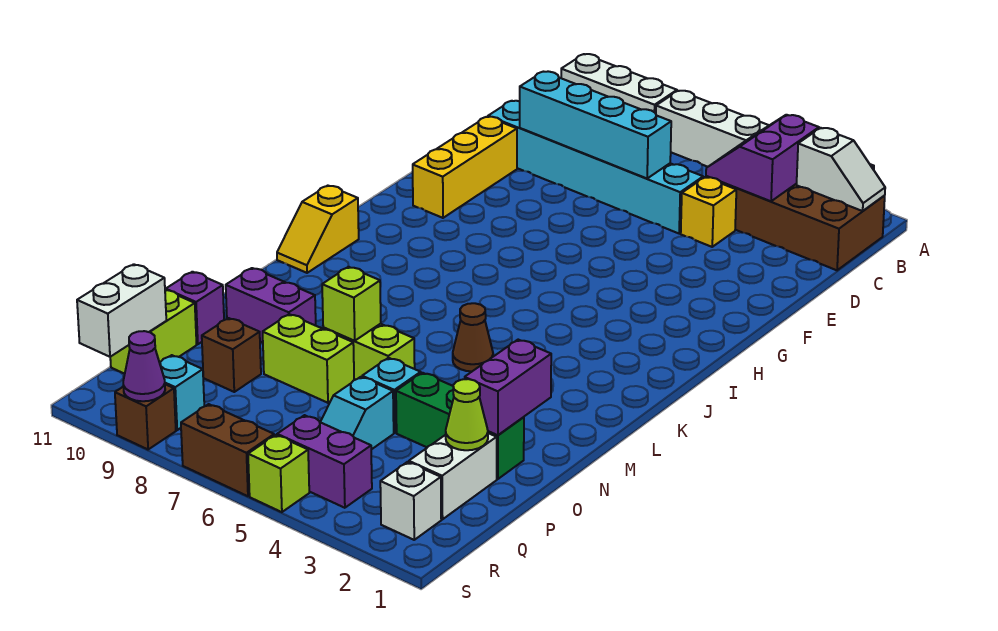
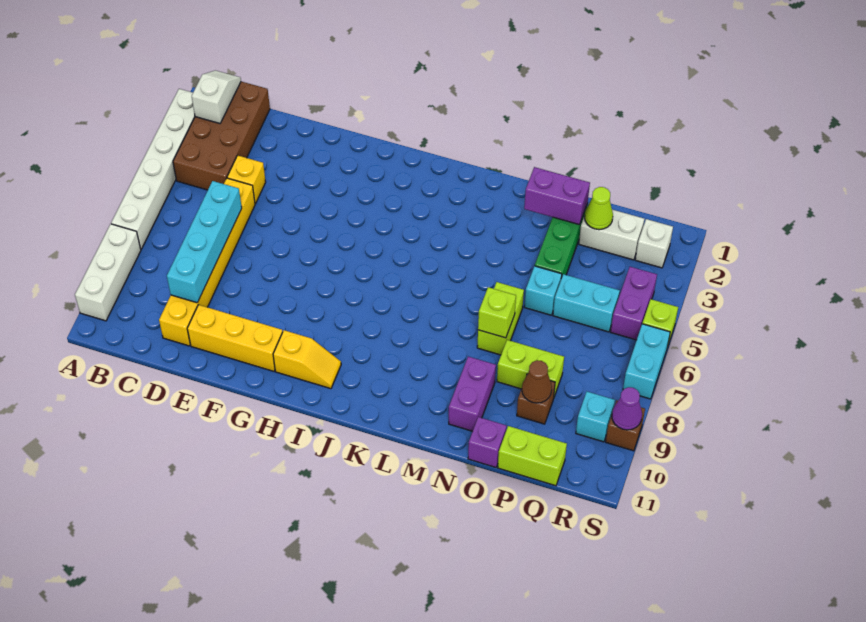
purple 2x2 slope [706,115,819,201] -> none
cyan 1x6 brick [488,101,703,233] -> yellow 1x6 brick [159,178,255,346]
yellow 1x2 slope [277,186,359,273] -> yellow 1x2 slope moved to [273,330,341,389]
brown 1x1 cone [453,303,493,371] -> brown 1x1 cone moved to [522,360,552,403]
lime 1x2 brick [263,314,354,403] -> lime 1x2 brick turned to [497,340,564,397]
cyan 1x2 slope [321,377,394,450] -> cyan 1x2 brick [553,274,620,332]
white 1x2 brick [77,264,166,357] -> none
brown 1x2 brick [181,404,274,496] -> cyan 1x2 brick [623,324,670,399]

